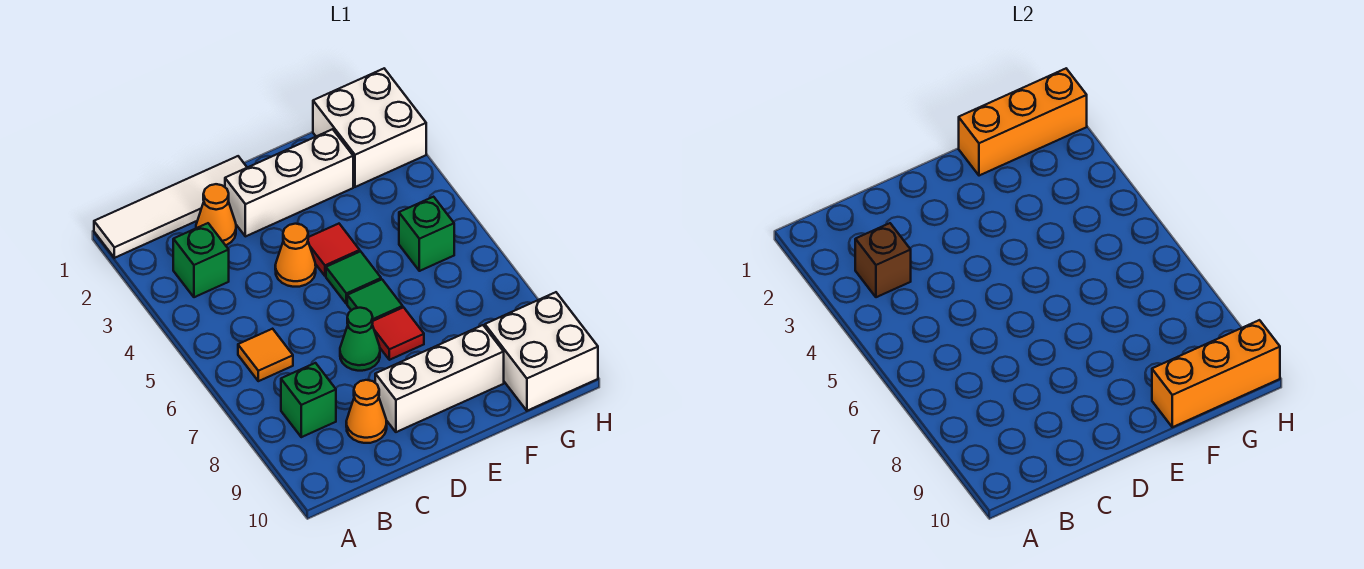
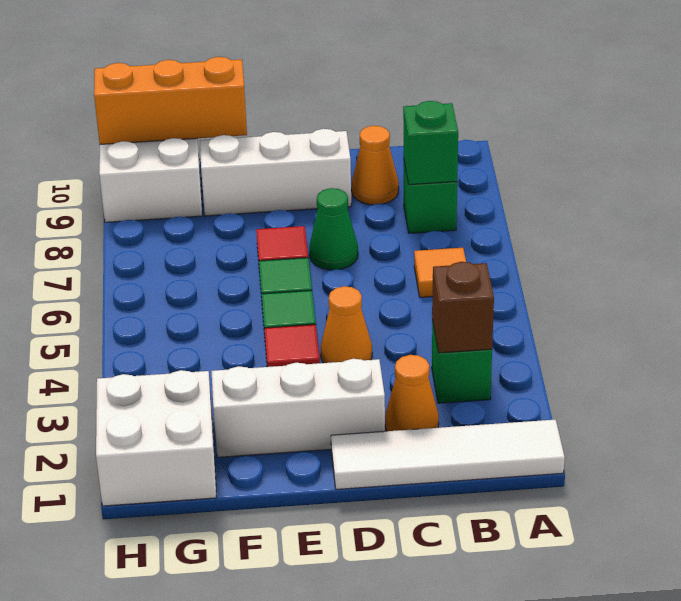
orange 1x3 brick [959,69,1087,176] -> none
green 1x1 brick [399,197,454,271] -> green 1x1 brick moved to [403,101,458,185]

